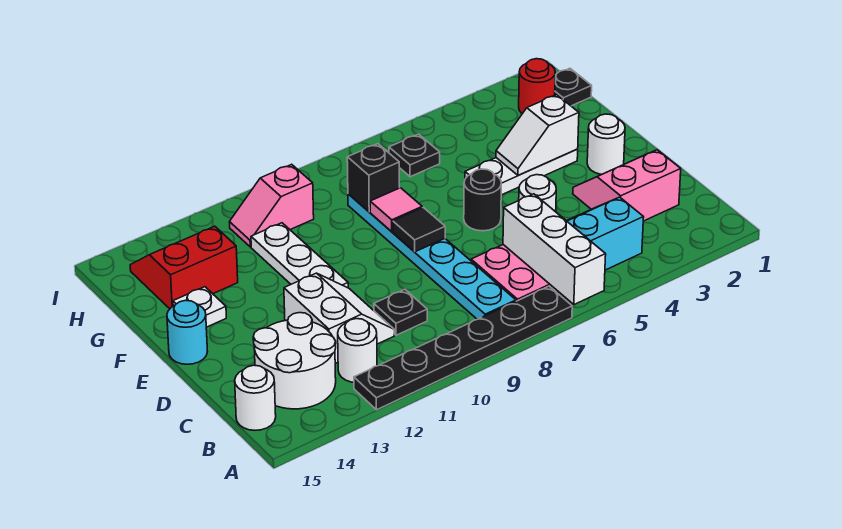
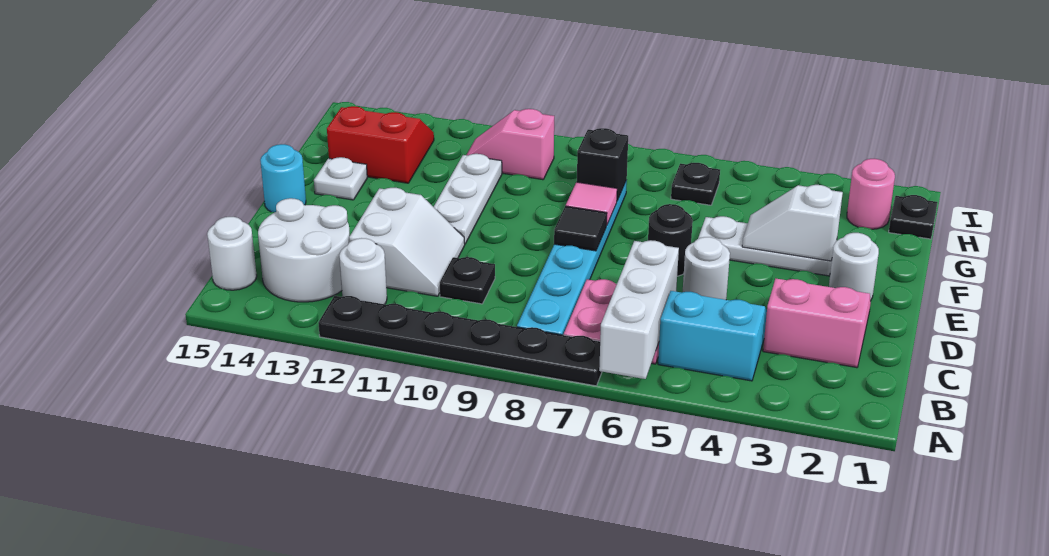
red 1x1 round brick [519,59,555,114] -> pink 1x1 round brick [847,159,895,229]

